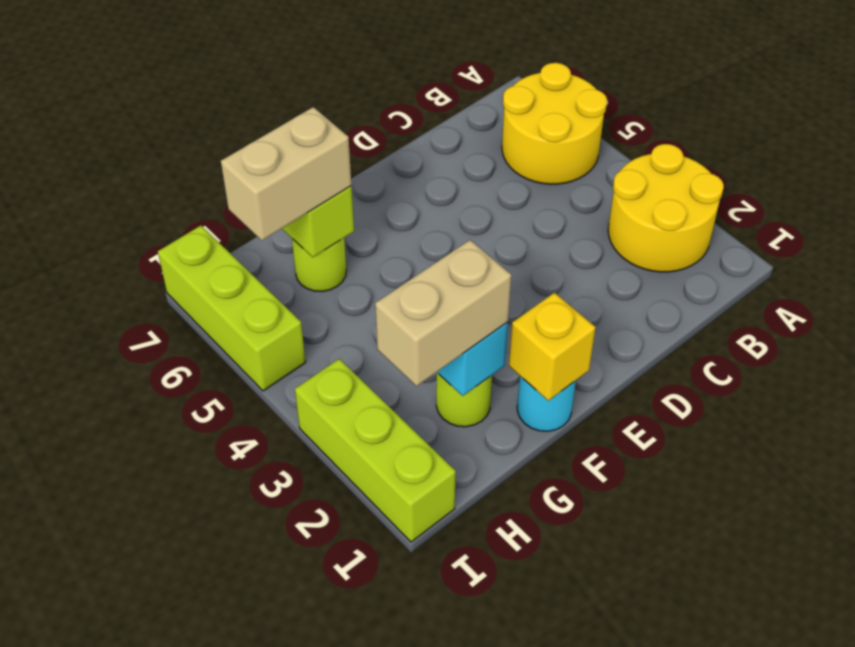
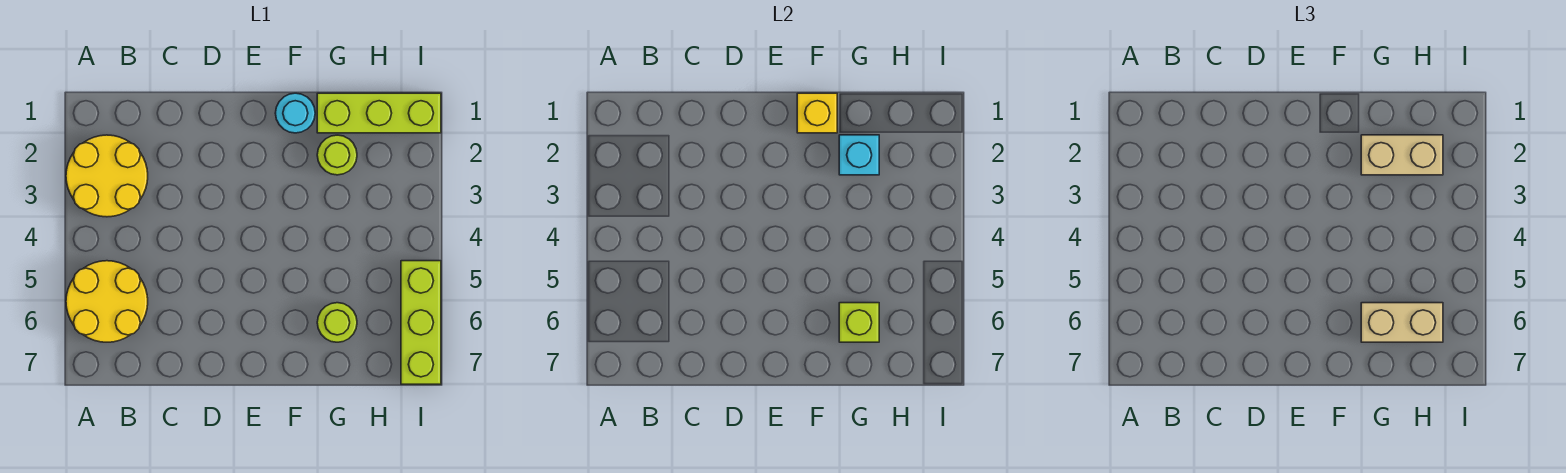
lime 1x3 brick [295,359,456,542] -> lime 1x3 brick turned to [317,93,441,133]

